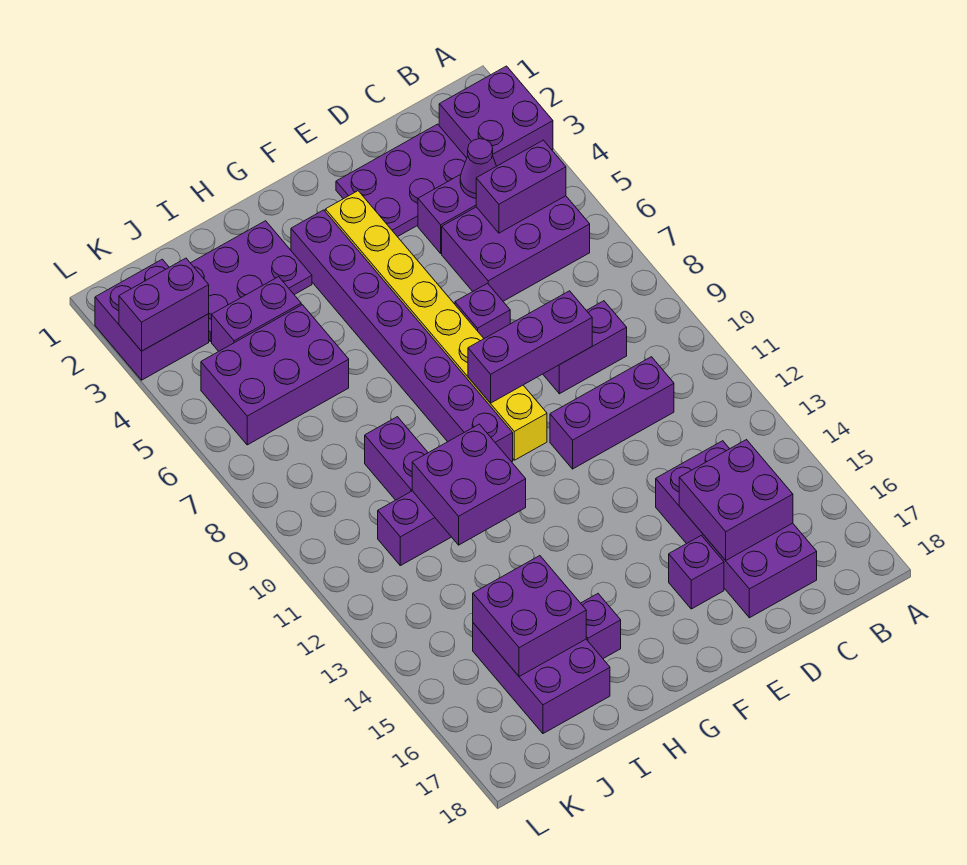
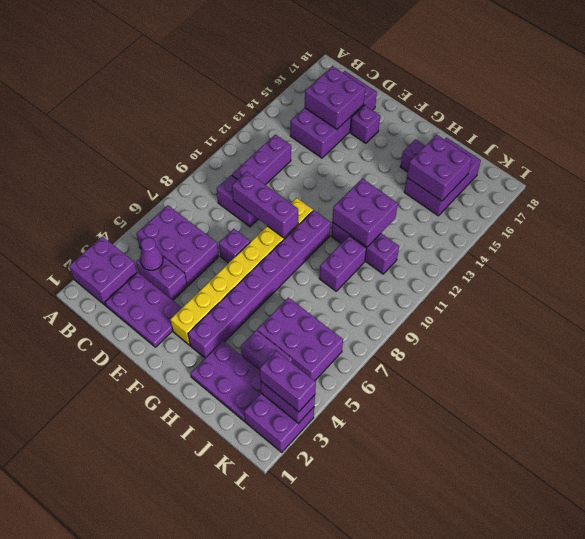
purple 1x2 brick [476,140,566,233] -> purple 1x2 brick moved to [260,351,316,412]
purple 1x3 brick [550,357,674,469] -> purple 1x3 brick turned to [232,135,291,185]

